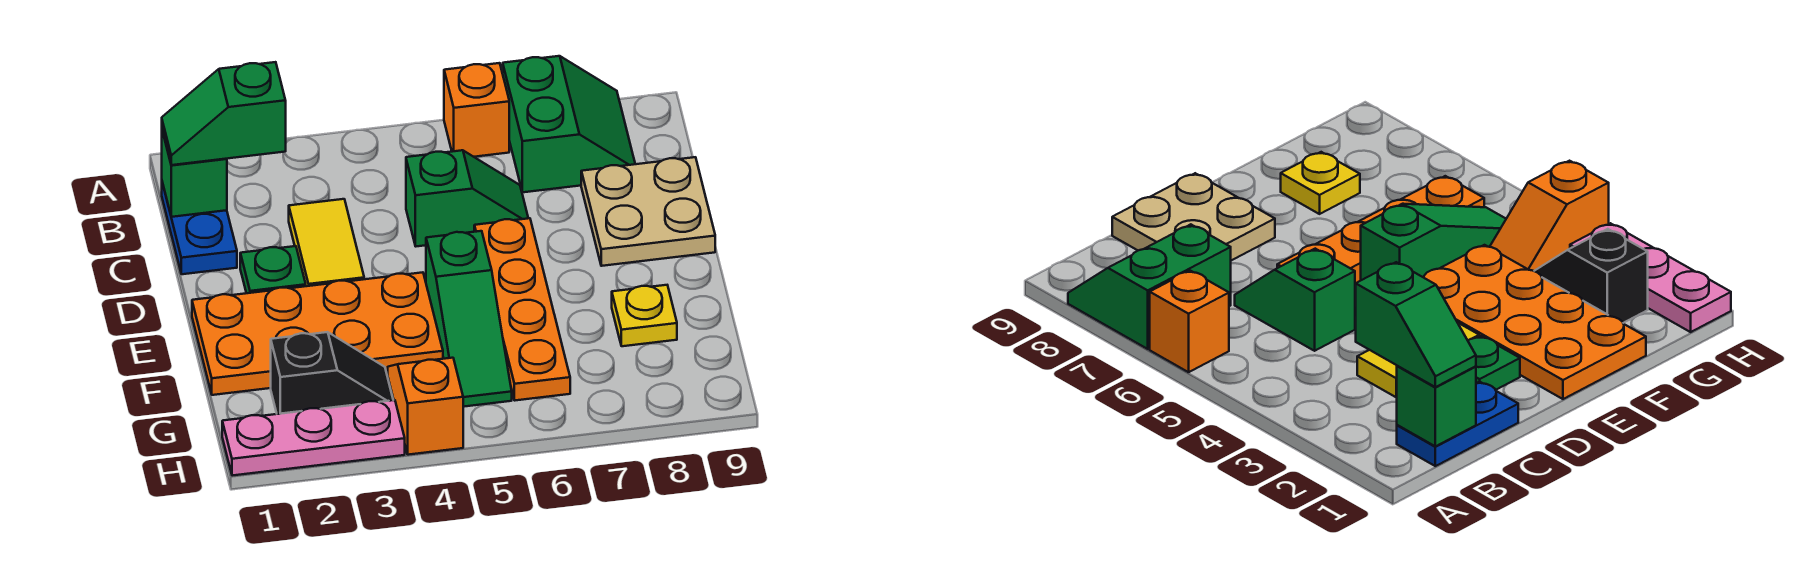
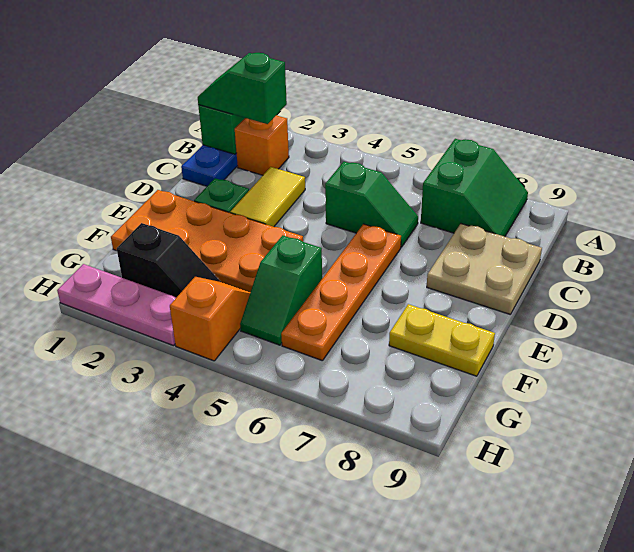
orange 1x1 brick [444,63,509,157] -> orange 1x1 brick moved to [235,115,289,175]
green 1x3 slope [426,231,512,407] -> green 1x2 slope [240,235,322,345]
yellow 1x1 plate [612,285,677,346] -> yellow 1x2 plate [389,304,495,376]

